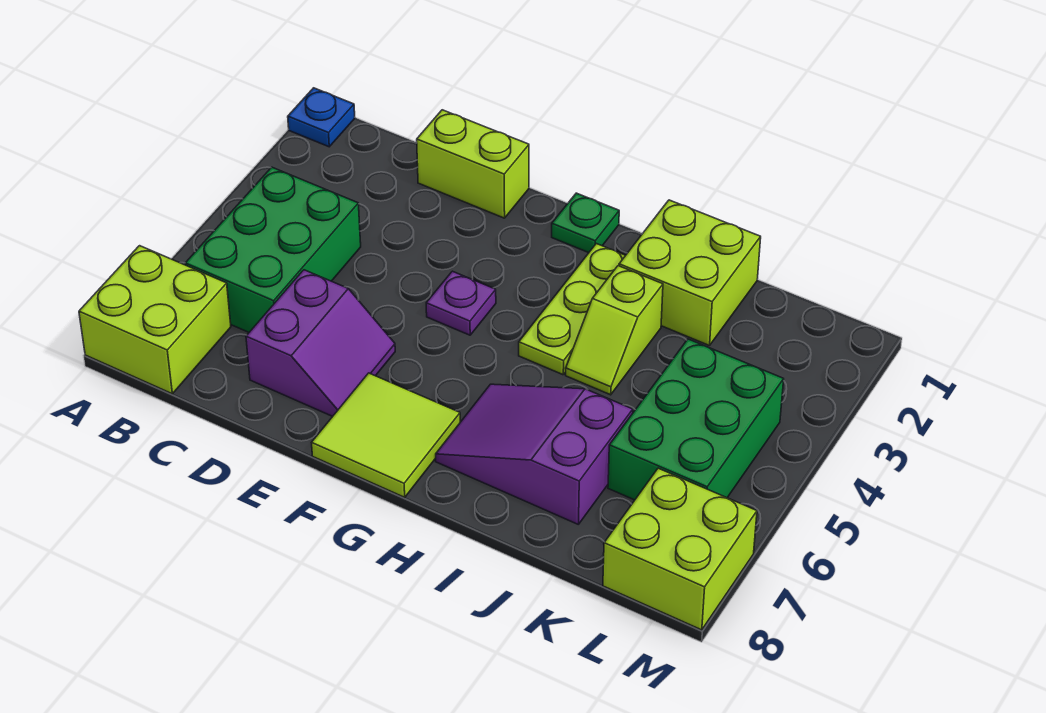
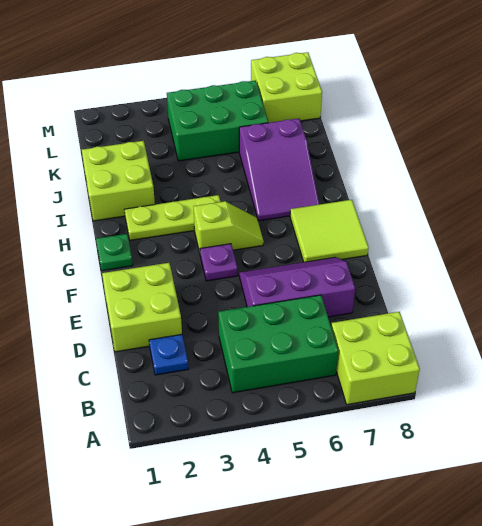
blue 1x1 plate [288,88,355,147] -> blue 1x1 plate moved to [149,334,189,375]
lime 1x2 brick [417,110,529,218] -> lime 2x2 brick [102,263,182,352]
purple 2x2 slope [246,270,395,416] -> purple 2x3 slope [239,257,355,317]
lime 1x2 slope [566,266,663,395] -> lime 1x2 slope moved to [193,201,264,253]

